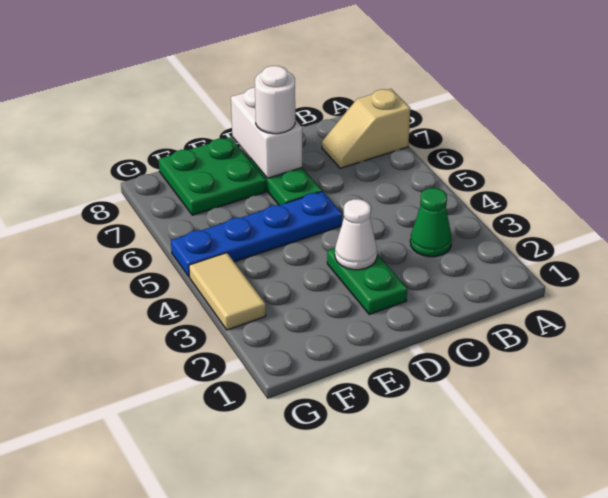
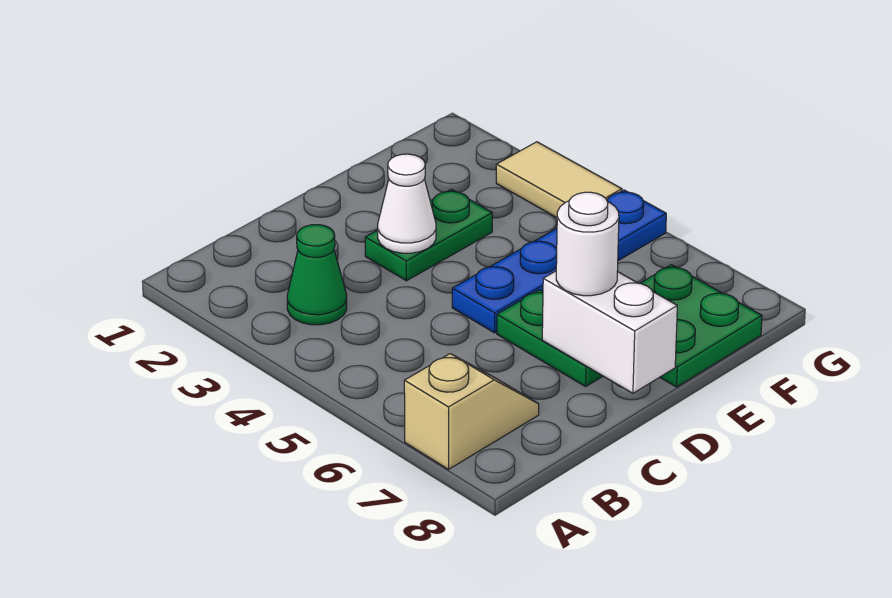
green 1x2 plate [327,248,407,314] -> green 1x2 plate turned to [365,189,492,281]

